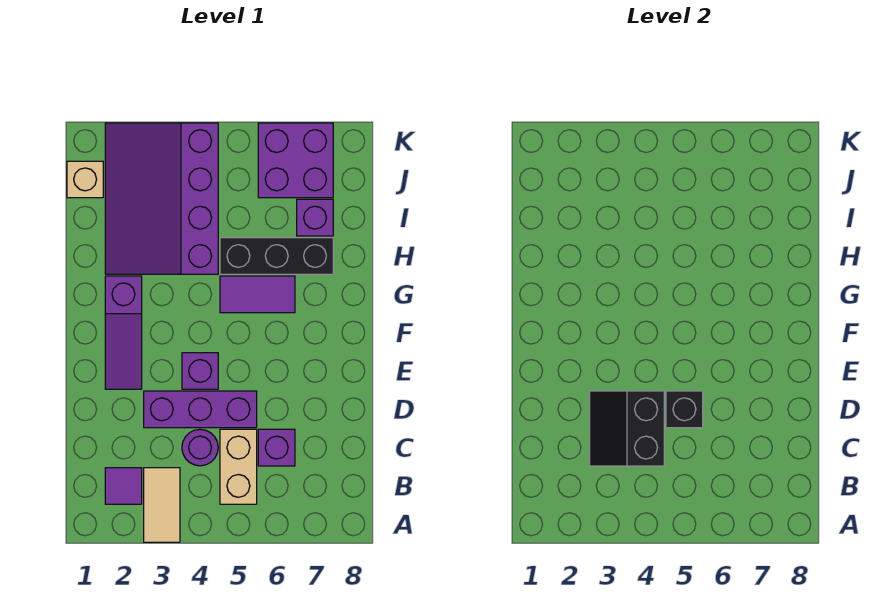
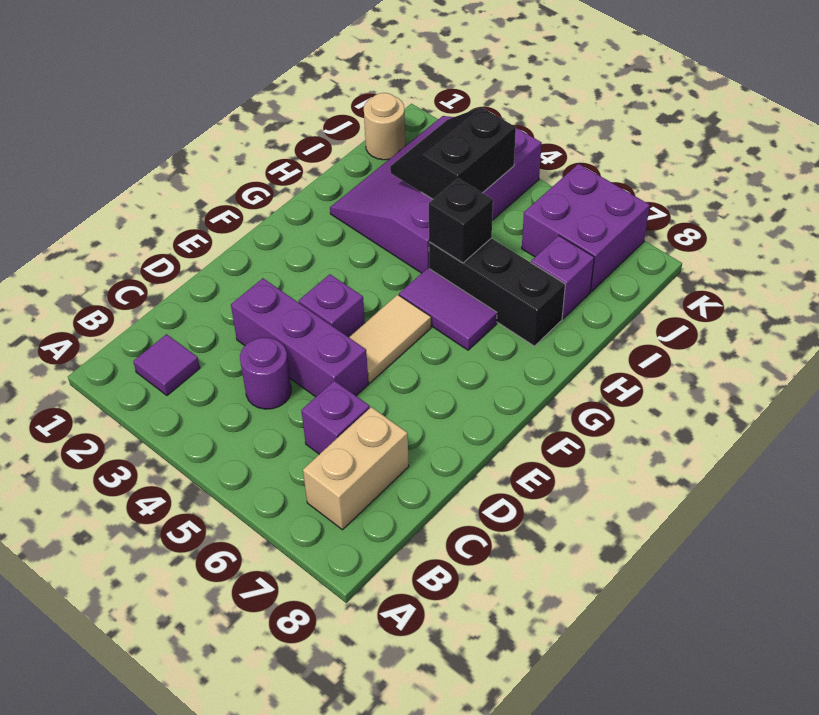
tan 1x2 tile [144,468,180,542] -> tan 1x2 tile moved to [349,295,431,383]
tan 1x2 brick [220,429,257,504] -> tan 1x2 brick moved to [303,407,409,530]
black 2x2 slope [590,391,664,466] -> black 2x2 slope moved to [390,107,516,199]
black 1x1 brick [666,391,703,428] -> black 1x1 brick moved to [429,178,493,263]
purple 1x3 slope [105,276,142,389] -> none
tan 1x1 brick [67,161,103,198] -> tan 1x1 round brick [364,93,405,160]

